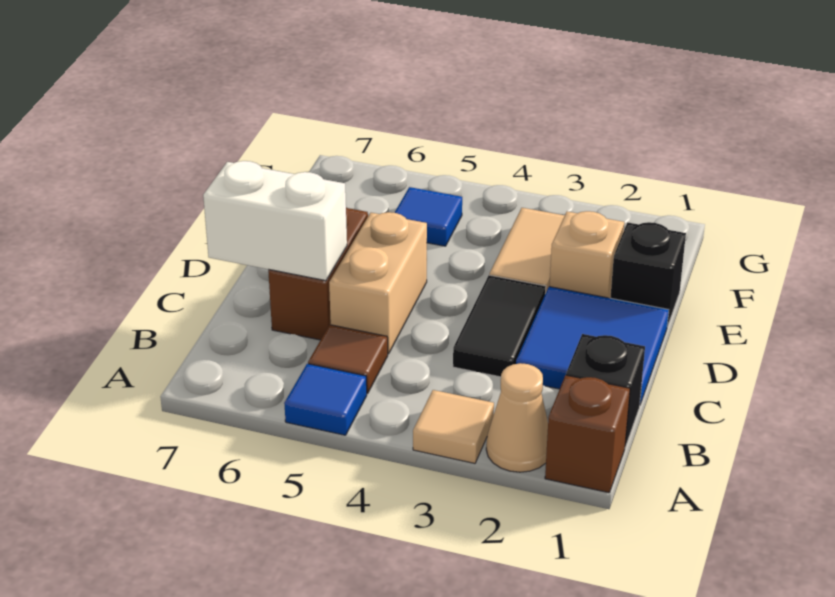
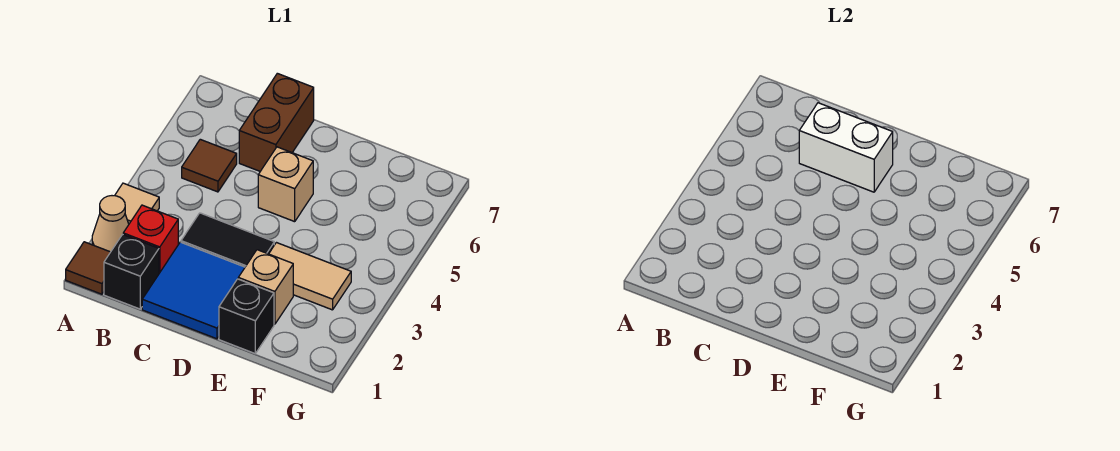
brown 1x1 brick [545,375,630,493] -> brown 1x1 tile [66,242,110,294]
blue 1x1 tile [284,364,367,435] -> none
none -> red 1x1 brick [123,205,178,273]
tan 1x2 brick [329,212,427,354] -> tan 1x1 brick [258,147,313,222]
brown 1x2 brick [268,207,368,340] -> brown 1x2 brick turned to [239,73,314,171]
white 1x2 brick [203,161,347,281] -> white 1x2 brick turned to [799,103,893,192]
blue 1x1 tile [395,187,462,246] -> none

